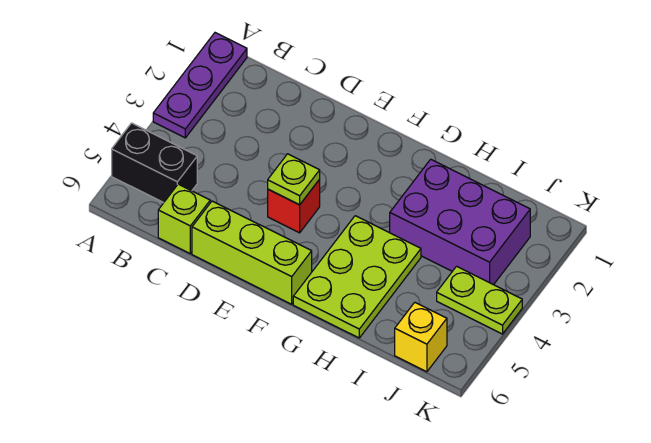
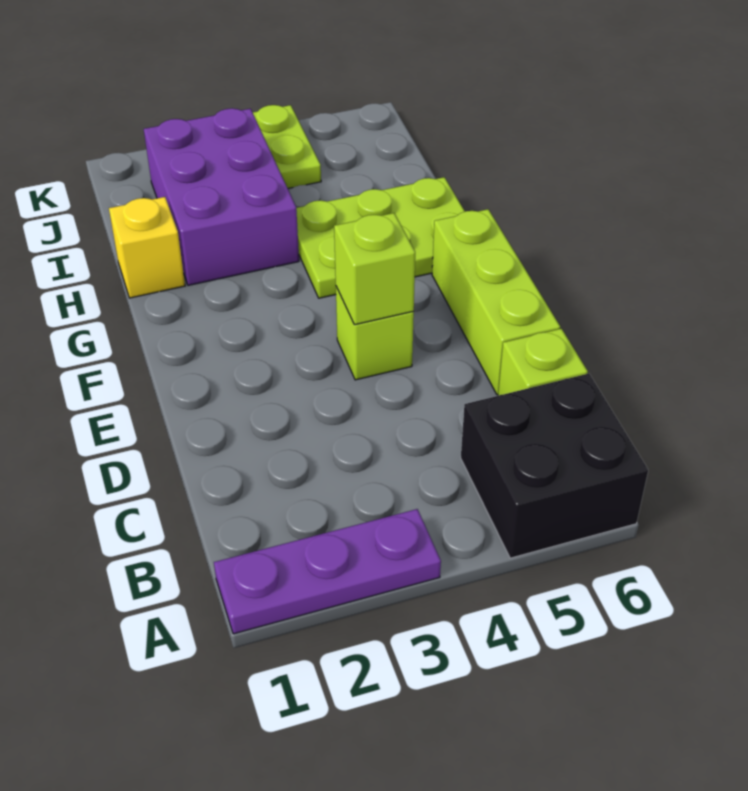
black 1x2 brick [112,123,197,203] -> black 2x2 brick [461,374,648,558]
red 1x1 brick [268,179,320,233] -> lime 1x1 brick [336,287,414,380]
lime 1x1 plate [268,154,320,205] -> lime 1x1 brick [334,213,415,325]
yellow 1x1 brick [395,303,447,372] -> yellow 1x1 brick moved to [109,197,185,298]

